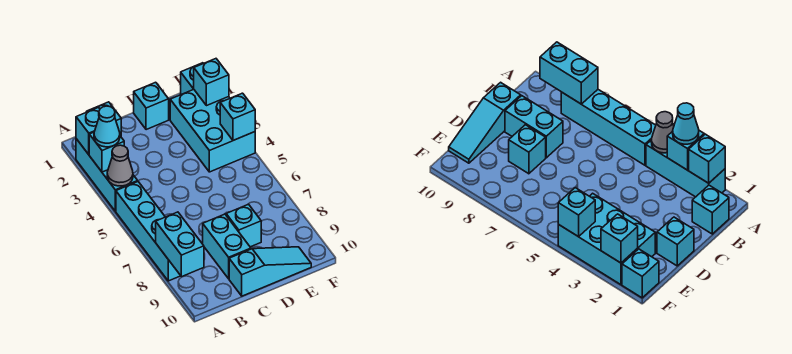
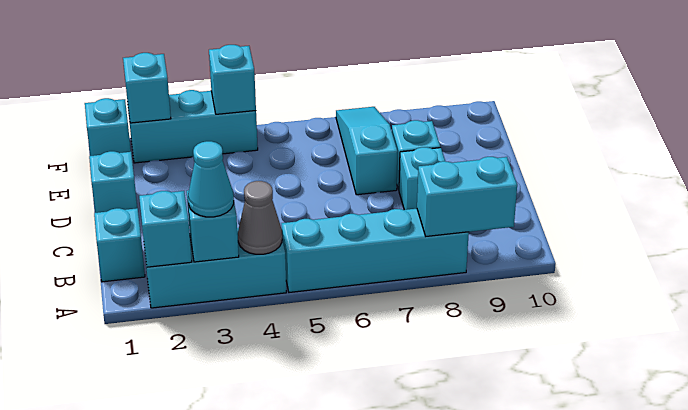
cyan 1x2 brick [203,214,251,279] -> cyan 1x1 brick [399,147,445,210]
cyan 1x3 slope [229,247,311,296] -> cyan 1x3 slope moved to [336,107,398,195]
cyan 2x3 brick [170,89,255,172] -> cyan 1x3 brick [128,90,258,163]

